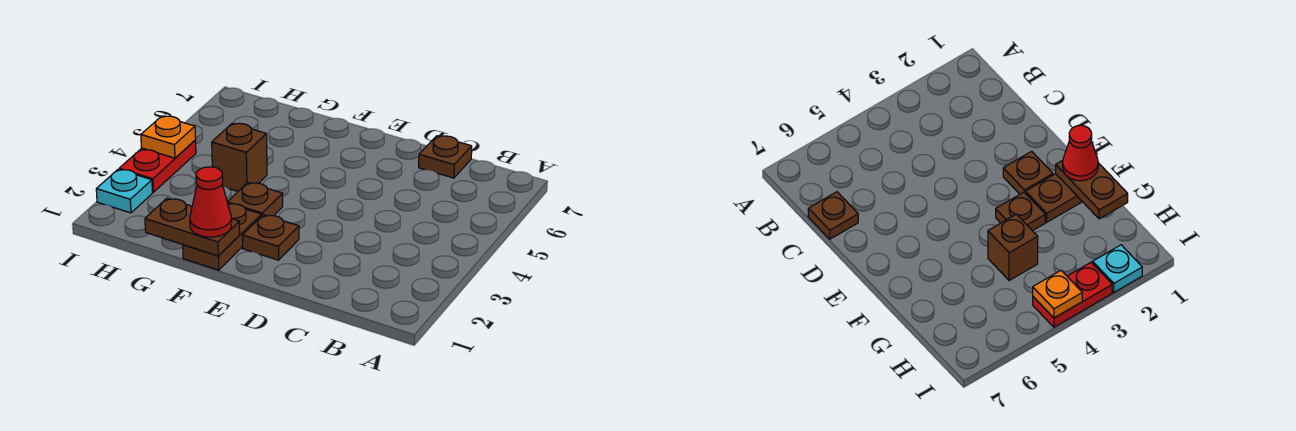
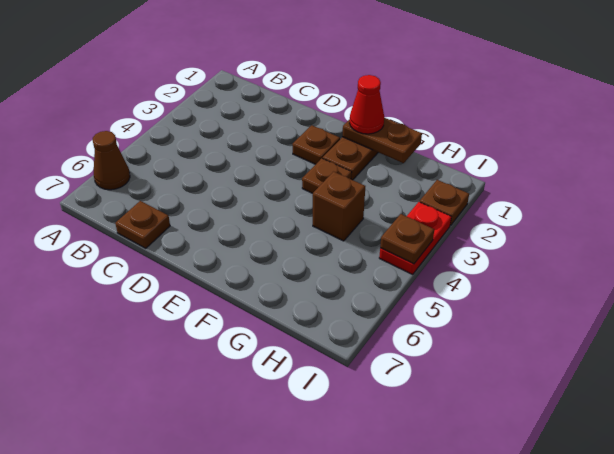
none -> brown 1x1 cone [93,131,130,190]
cyan 1x1 plate [96,169,152,213] -> brown 1x1 plate [420,180,469,226]
orange 1x1 plate [141,116,196,158] -> brown 1x1 plate [380,214,434,264]

